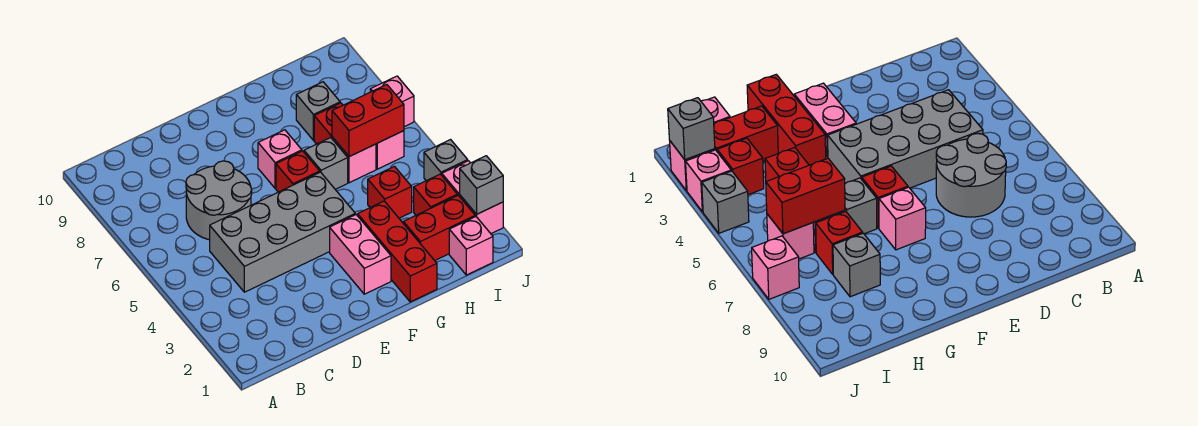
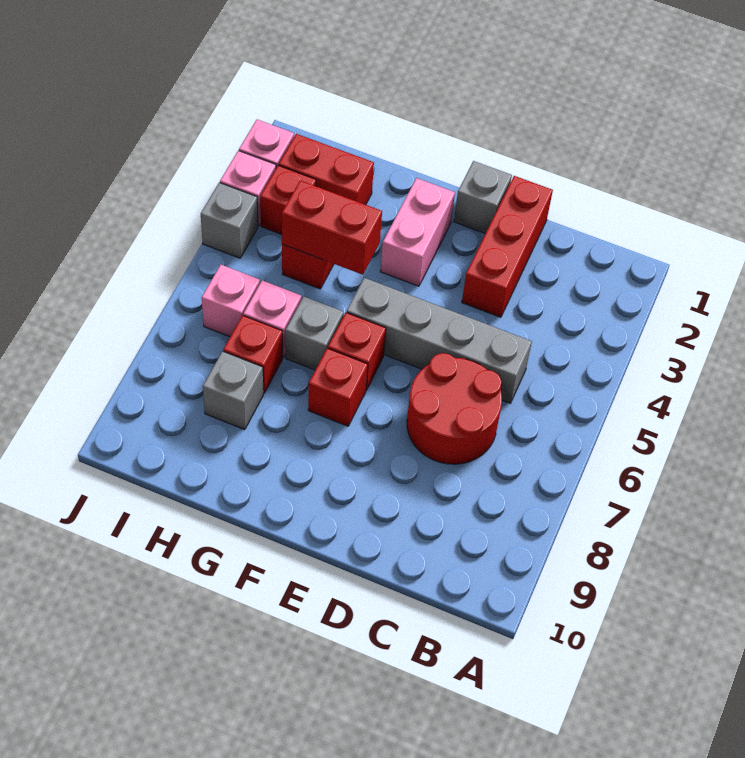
grey 2x4 brick [210,172,355,292] -> grey 1x4 brick [347,278,532,403]
grey 2x2 round brick [186,161,252,240] -> red 2x2 round brick [407,353,502,464]
pink 1x1 brick [258,130,302,188] -> red 1x1 brick [308,348,368,426]
red 1x3 brick [358,201,437,302] -> red 1x3 brick moved to [462,176,553,317]
red 1x2 brick [332,85,404,157] -> red 1x2 brick moved to [282,181,382,275]
pink 1x1 brick [449,216,493,275] -> none
grey 1x1 brick [460,156,503,214] -> grey 1x1 brick moved to [454,161,512,234]
pink 1x1 brick [370,76,414,127] -> none

